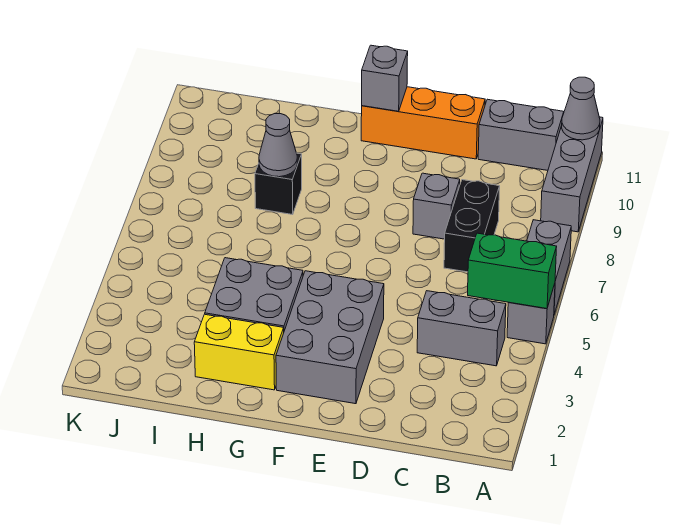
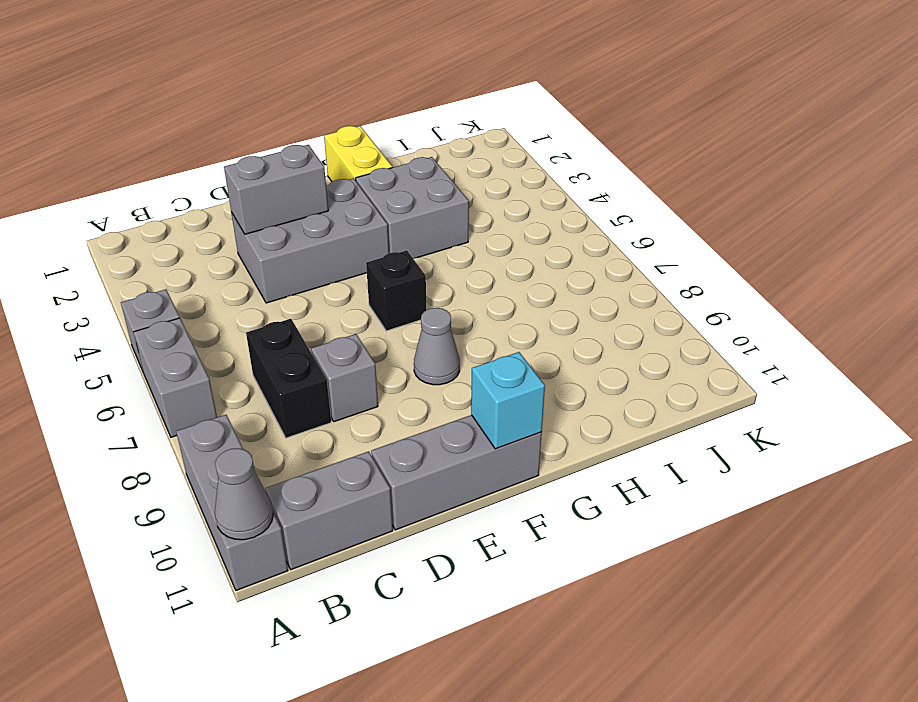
green 1x2 brick [468,233,557,309] -> none
grey 1x2 brick [417,291,506,366] -> grey 1x2 brick moved to [224,145,328,234]
orange 1x3 brick [361,87,485,159] -> grey 1x3 brick [371,415,542,530]
grey 2x3 brick [276,271,384,404] -> grey 2x3 brick turned to [231,178,389,303]
grey 1x1 brick [362,45,408,111] -> cyan 1x1 brick [471,352,545,449]
yellow 1x2 brick [194,314,284,390] -> yellow 1x2 brick turned to [324,126,393,182]
black 1x1 brick [255,153,302,215] -> black 1x1 brick moved to [366,250,427,331]
grey 1x1 cone [259,114,297,177] -> grey 1x1 cone moved to [414,308,460,385]

